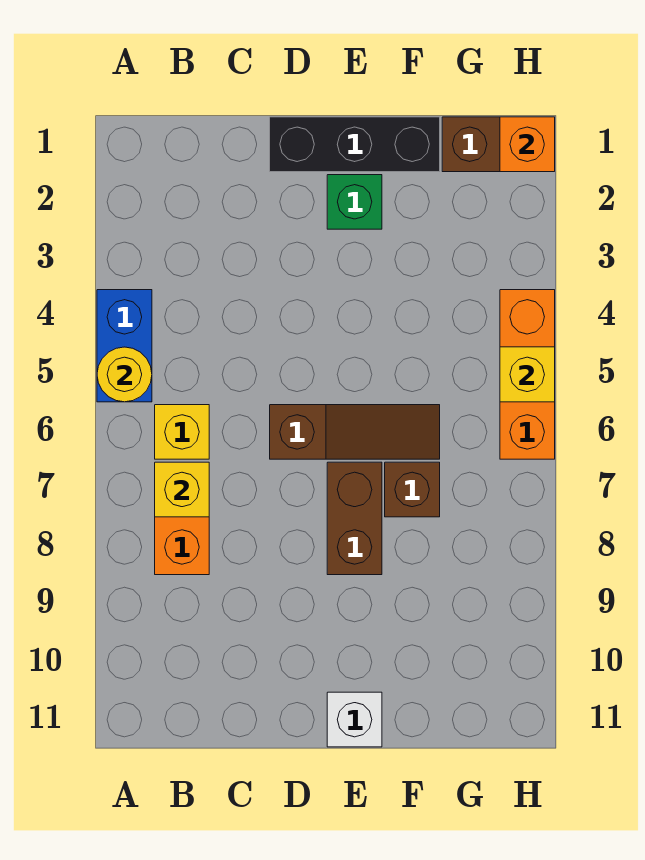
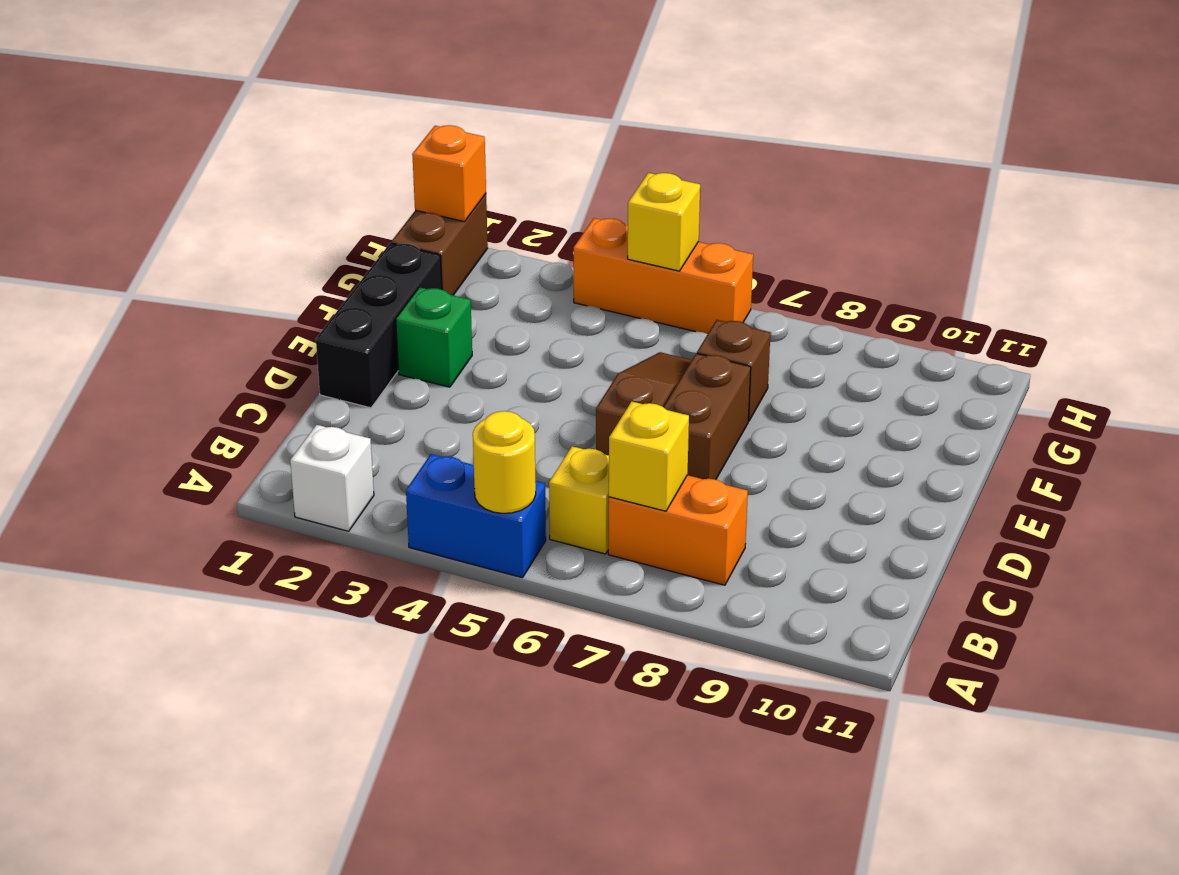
brown 1x2 brick [327,462,382,575] -> brown 1x2 brick turned to [664,353,751,480]
white 1x1 brick [327,692,382,747] -> white 1x1 brick moved to [290,425,374,531]

